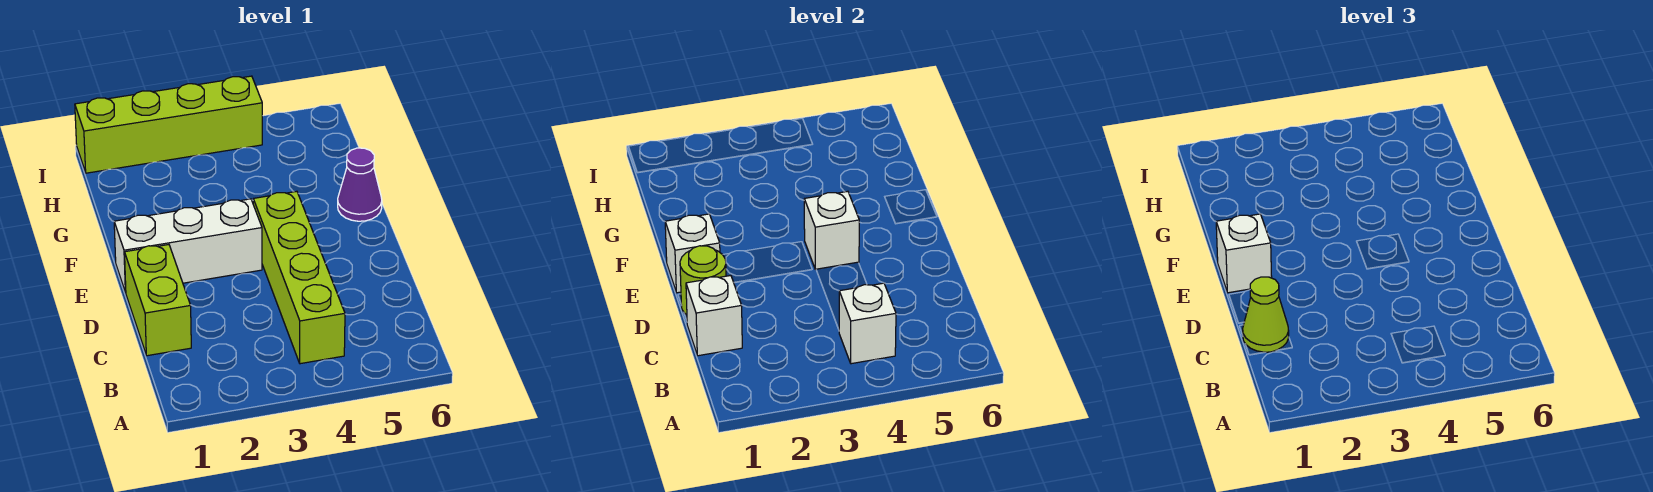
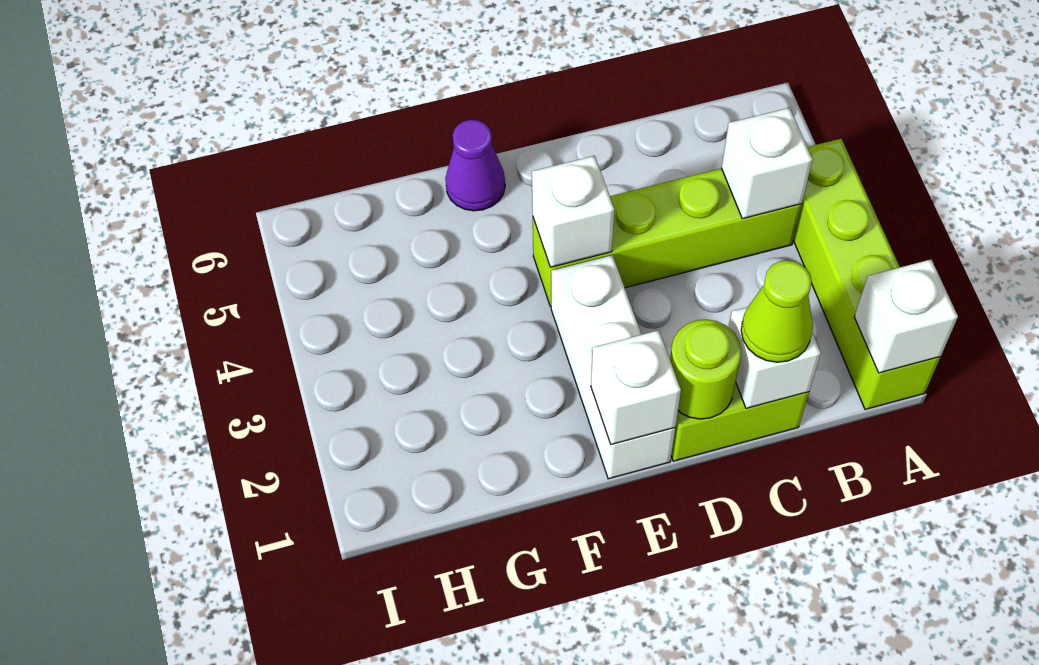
white 1x1 brick [1216,214,1272,293] -> white 1x1 brick moved to [854,260,958,373]
lime 1x4 brick [75,76,262,173] -> lime 1x4 brick moved to [793,139,940,410]

